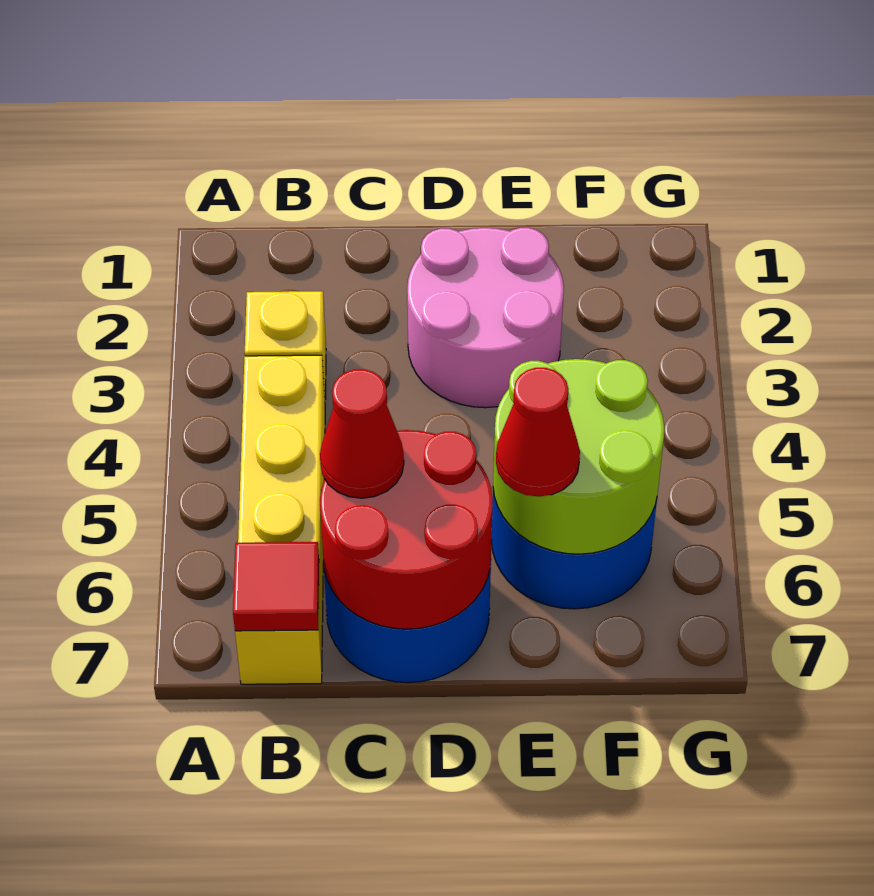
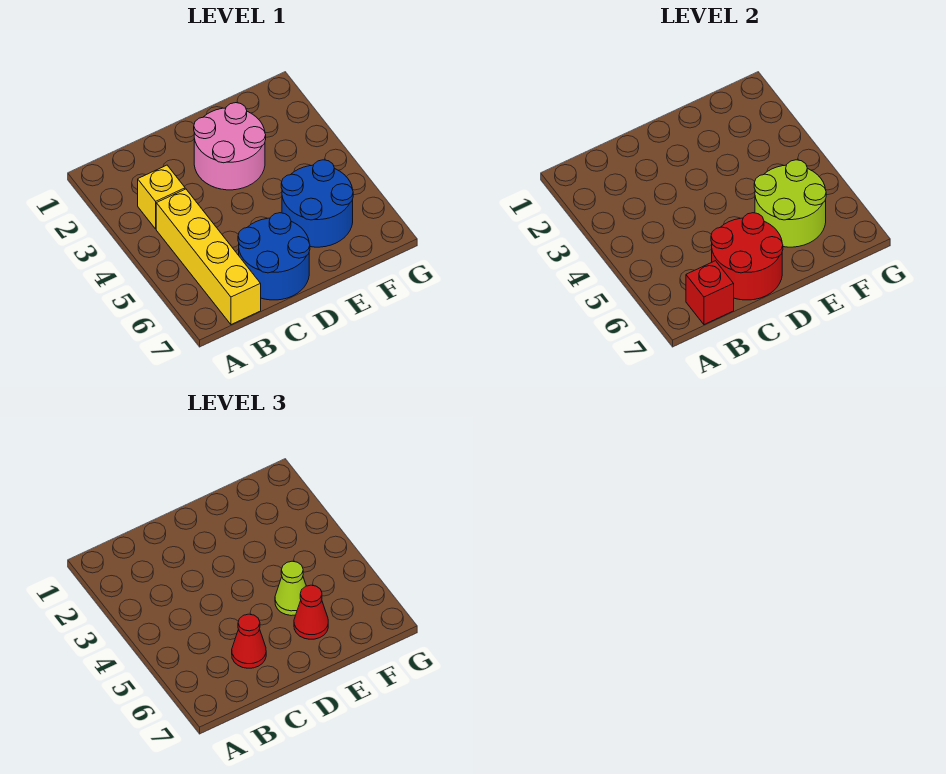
red 1x1 tile [233,542,319,631] -> red 1x1 brick [686,261,734,325]
none -> lime 1x1 cone [275,561,306,616]

